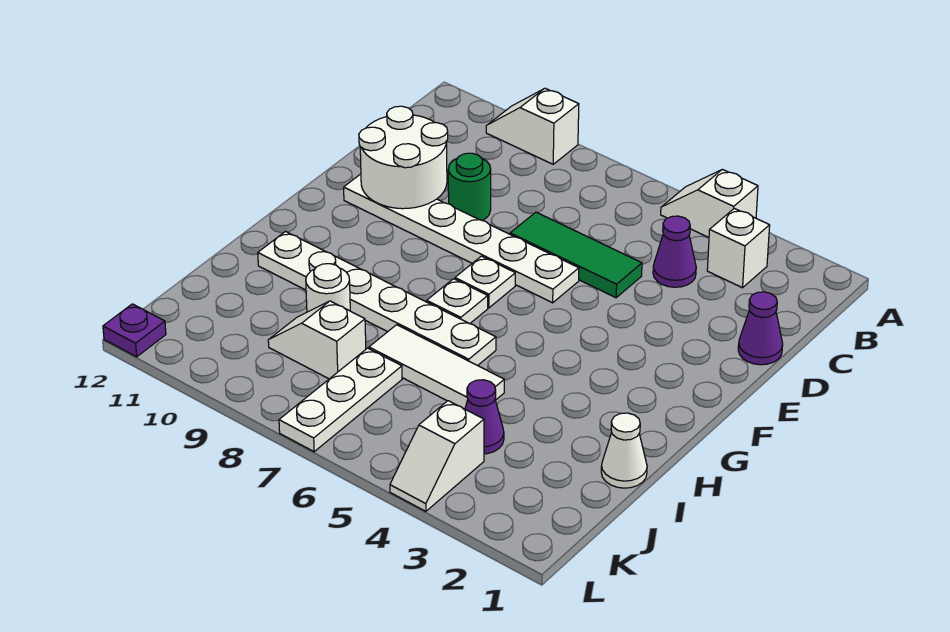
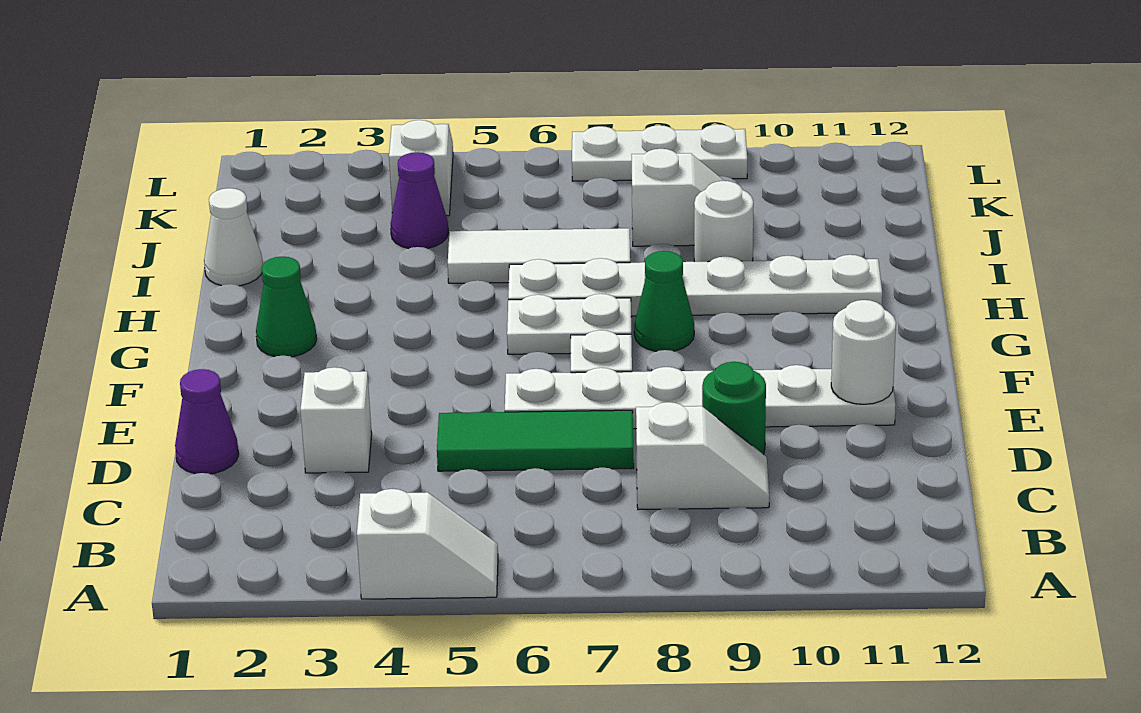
white 1x2 slope [486,88,579,164] -> white 1x2 slope moved to [636,402,769,510]
white 1x1 brick [707,208,770,288] -> white 1x1 brick moved to [300,367,372,473]
purple 1x1 cone [653,216,696,287] -> none
white 2x2 round brick [359,106,448,209] -> white 1x1 round brick [831,300,896,404]
none -> green 1x1 cone [256,257,317,357]
white 1x1 plate [427,279,488,324] -> white 1x2 plate [507,294,631,354]
none -> green 1x1 cone [634,251,694,351]
white 1x3 plate [279,348,402,452] -> white 1x3 plate turned to [572,124,747,181]
purple 1x1 plate [103,304,166,357] -> none

